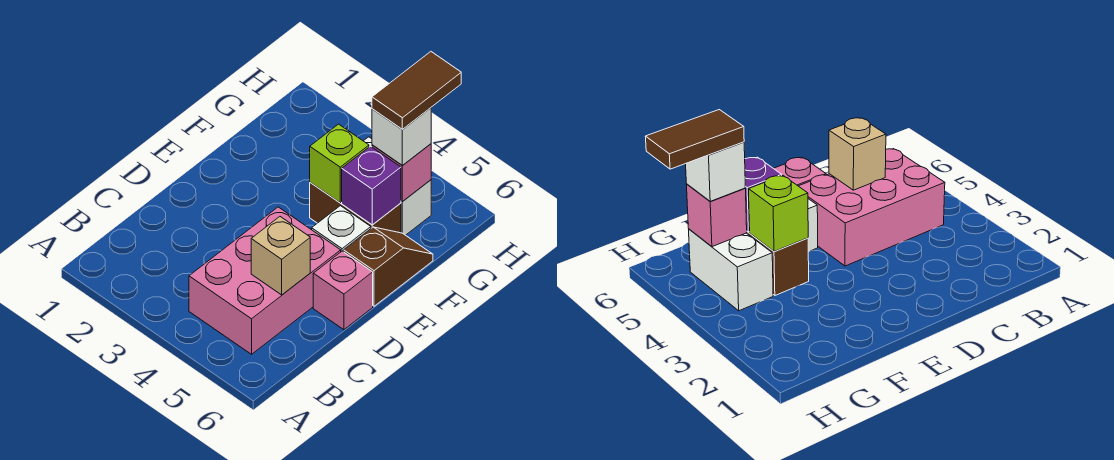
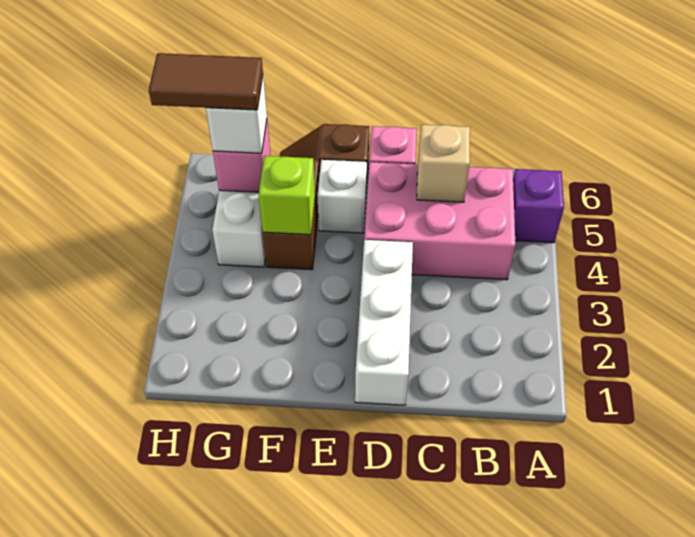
none -> white 1x3 brick [355,240,413,405]
purple 1x1 brick [342,146,401,225] -> purple 1x1 brick moved to [513,169,564,243]

